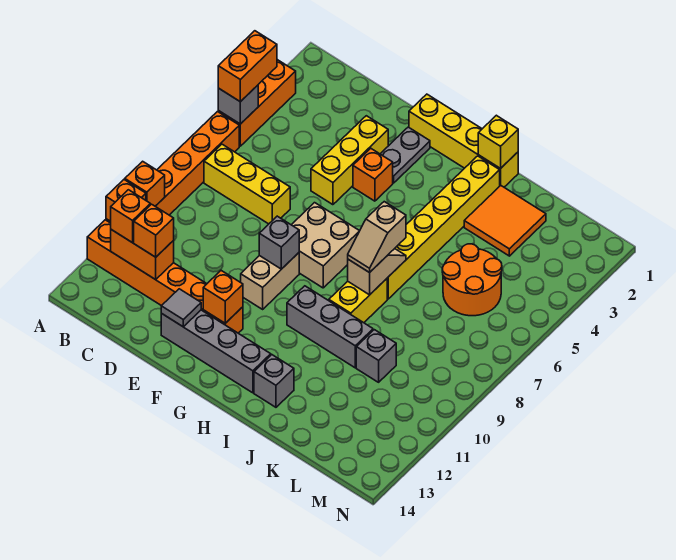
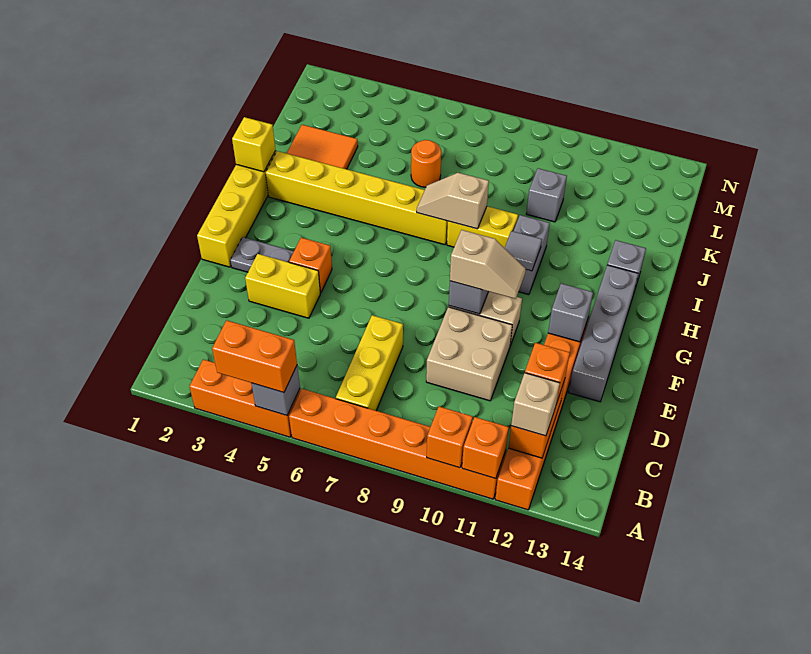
orange 1x1 brick [110,190,150,243] -> tan 1x1 brick [511,373,560,436]
yellow 1x3 brick [311,116,388,205] -> yellow 1x2 brick [245,254,320,318]
grey 1x1 tile [161,289,201,327] -> grey 1x1 tile moved to [505,231,542,271]
tan 2x2 brick [292,203,359,288] -> tan 2x2 brick moved to [426,307,512,401]
orange 1x1 brick [203,271,243,323] -> grey 1x1 brick [548,283,593,342]
grey 1x3 brick [287,286,373,368] -> grey 1x2 brick [514,215,550,295]
tan 1x2 slope [348,202,406,273] -> tan 1x2 slope moved to [450,230,526,299]
orange 2x2 round brick [442,244,502,316] -> orange 1x1 round brick [411,140,441,187]

